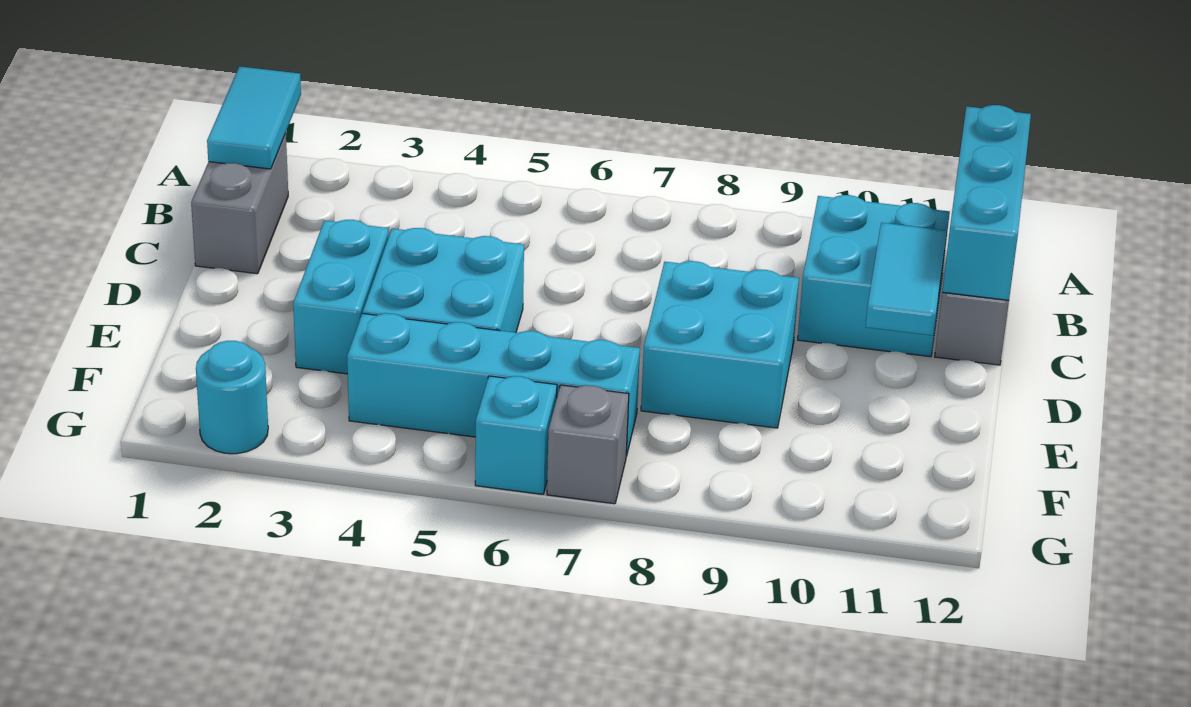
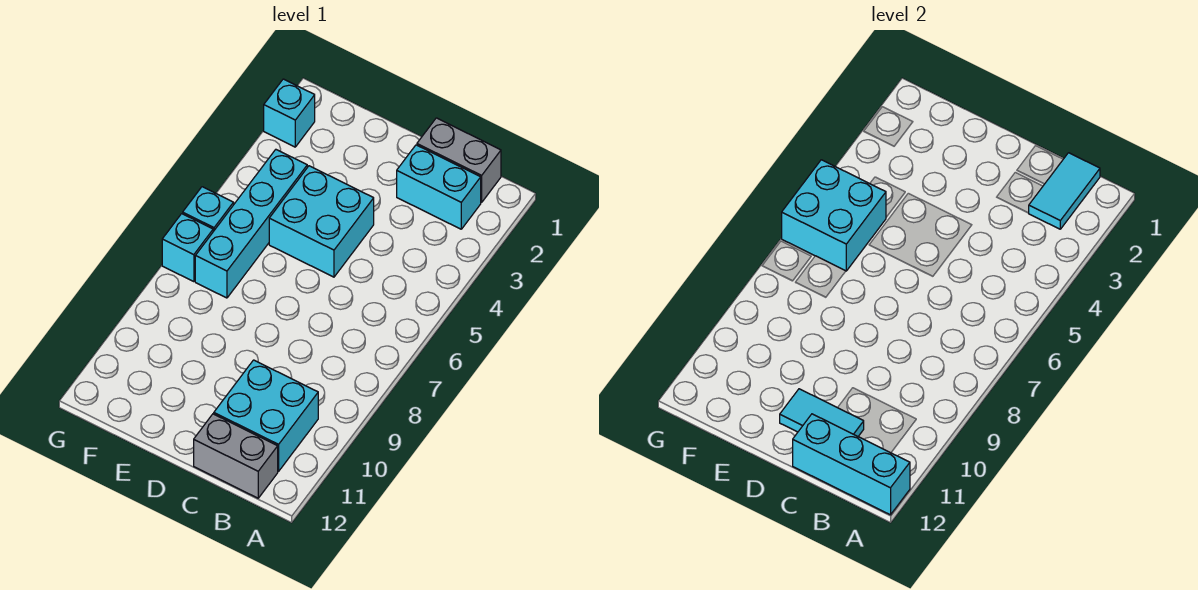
cyan 1x2 tile [207,66,301,169] -> cyan 1x2 tile turned to [1029,153,1100,229]
cyan 1x2 brick [293,220,389,374] -> cyan 1x2 brick moved to [397,145,481,229]
cyan 2x2 brick [641,261,799,428] -> cyan 2x2 brick moved to [782,160,886,271]
cyan 1x1 round brick [196,341,268,454] -> cyan 1x1 brick [264,79,315,147]
grey 1x1 brick [547,385,629,504] -> cyan 1x1 brick [162,214,213,282]

